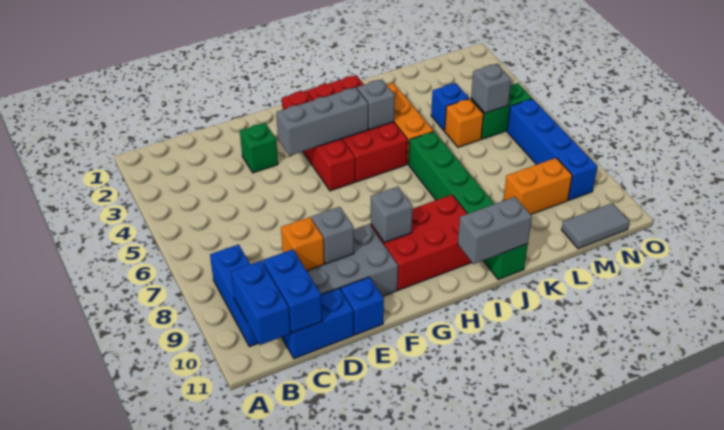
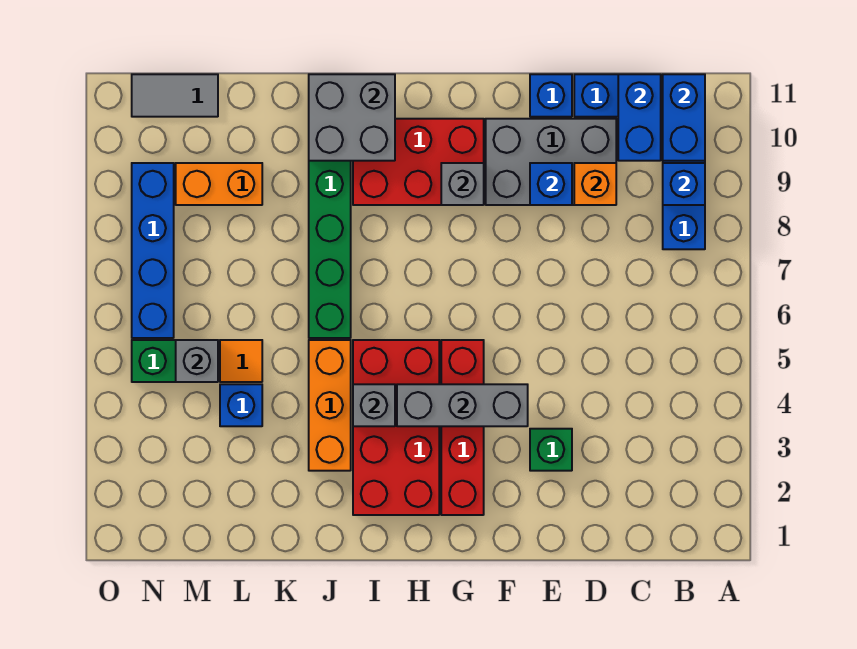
none -> blue 1x1 brick [663,163,705,205]
grey 1x1 brick [311,207,354,264] -> blue 1x1 brick [530,163,572,205]
grey 1x2 brick [458,197,532,264] -> grey 2x2 brick [309,74,395,161]
orange 1x1 brick [445,99,484,147] -> orange 1x1 tile [220,340,262,382]

